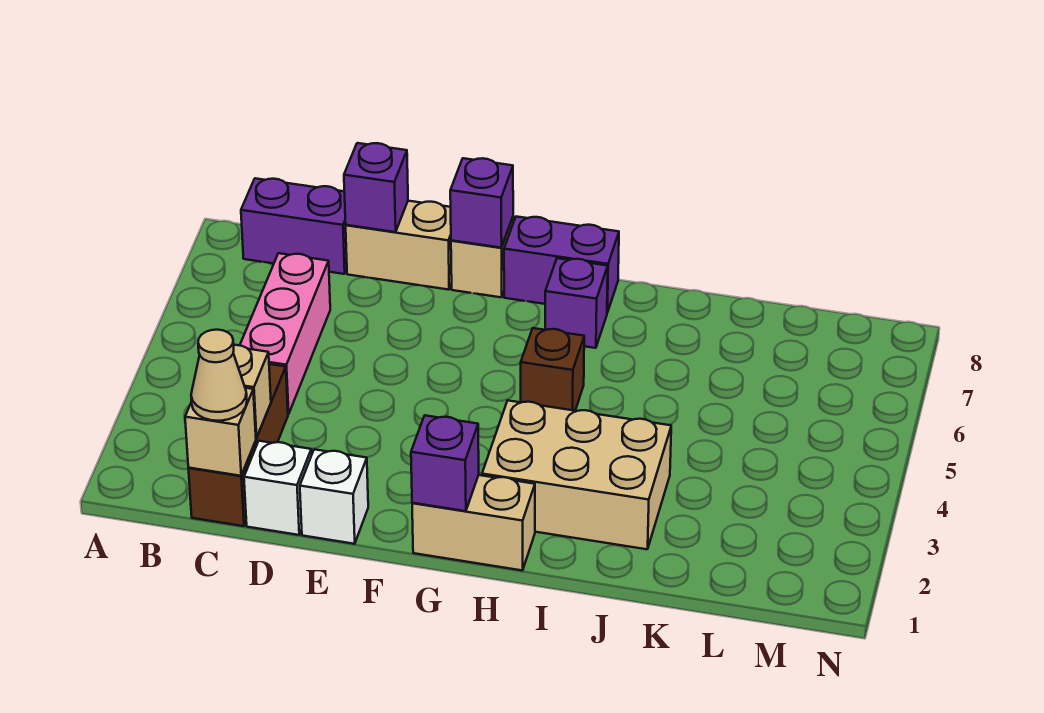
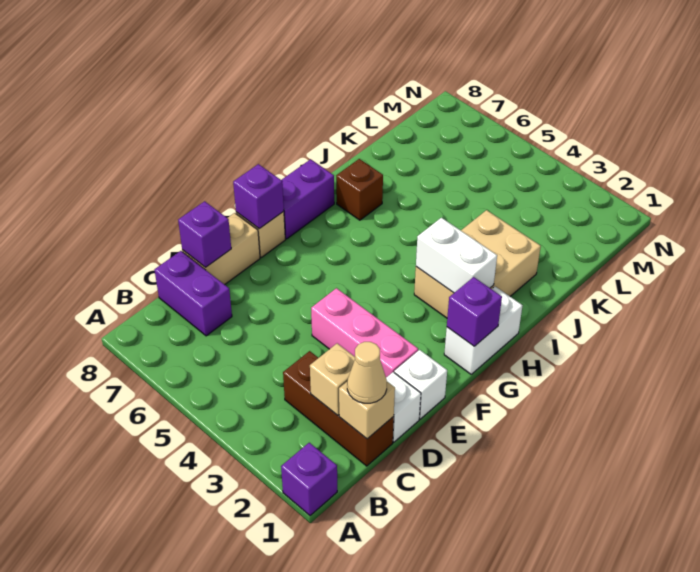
purple 1x2 brick [241,178,347,274] -> purple 1x2 brick turned to [155,251,232,336]
pink 1x3 brick [240,253,330,414] -> pink 1x3 brick moved to [311,288,418,377]
tan 1x2 brick [412,475,535,571] -> white 1x2 brick [444,287,523,374]
none -> white 1x2 brick [416,218,497,293]
brown 1x1 brick [521,328,584,411] -> brown 1x1 brick moved to [336,159,383,220]
purple 1x1 brick [545,258,608,348] -> purple 1x1 brick moved to [281,443,337,516]

